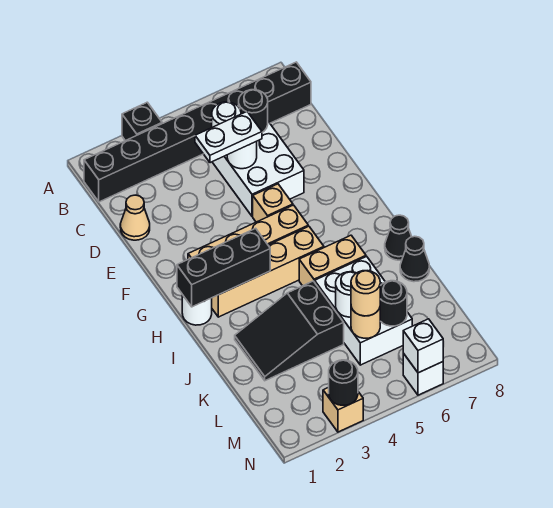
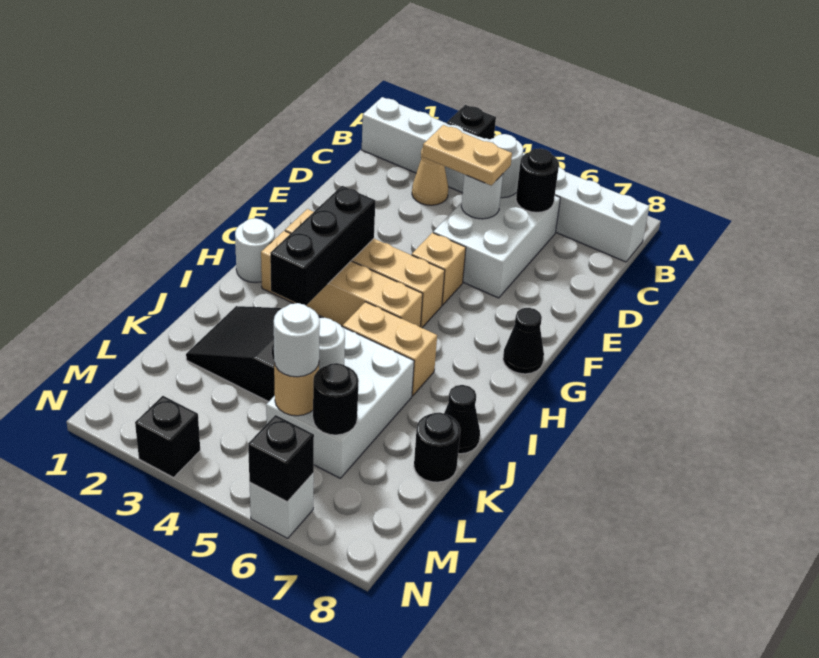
black 1x8 brick [84,62,311,202] -> white 1x8 brick [362,97,649,262]
tan 1x1 cone [120,195,150,240] -> tan 1x1 cone moved to [412,148,448,205]
white 1x2 plate [195,112,262,163] -> tan 1x2 plate [422,125,512,185]
black 1x3 brick [177,228,270,307] -> black 1x3 brick turned to [270,186,375,305]
black 1x1 cone [385,215,412,260] -> black 1x1 cone moved to [503,308,544,374]
tan 1x1 round brick [351,271,380,316] -> white 1x1 round brick [274,303,320,377]
tan 1x1 brick [323,387,363,432] -> black 1x1 brick [135,396,200,477]
black 1x1 round brick [329,360,358,405] -> black 1x1 round brick moved to [414,412,460,482]
white 1x1 brick [403,319,443,373] -> black 1x1 brick [248,415,314,502]

